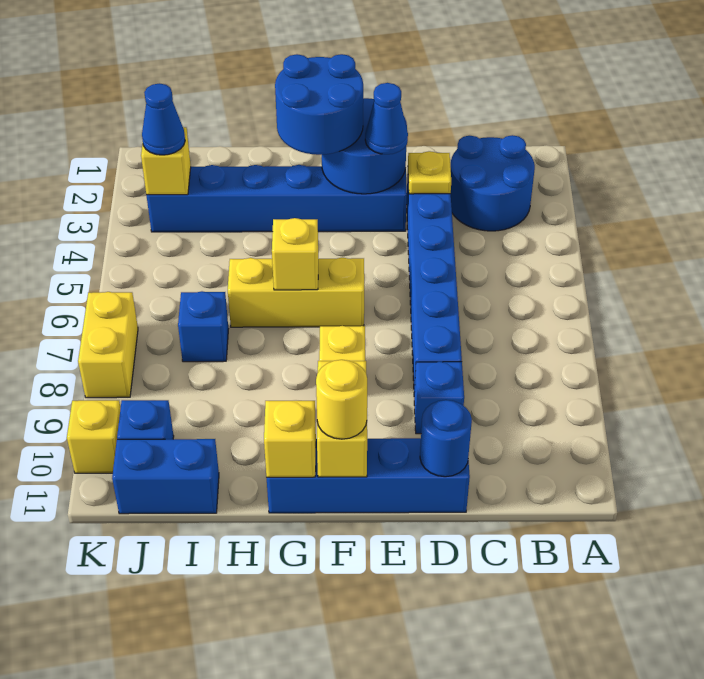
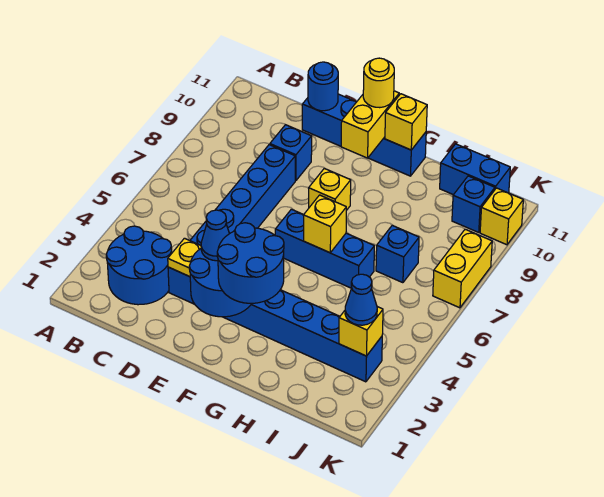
yellow 1x3 brick [228,258,364,327] -> blue 1x3 brick [275,209,374,288]

